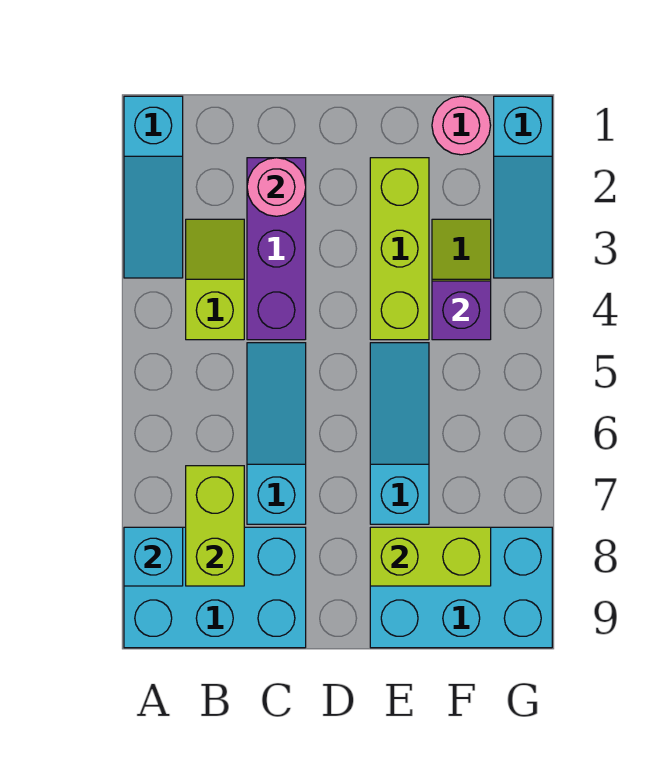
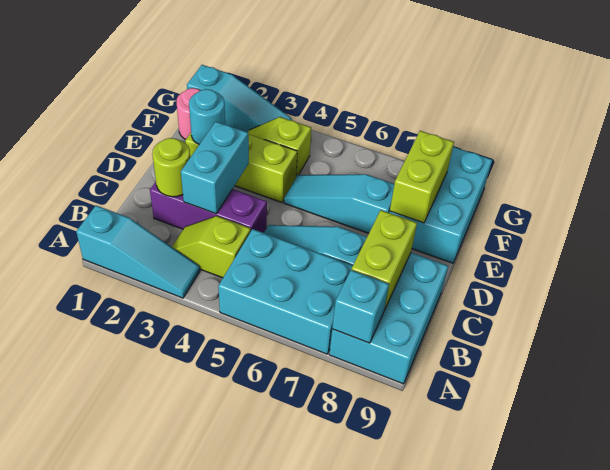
none -> cyan 2x3 brick [218,229,353,354]
lime 1x2 brick [186,466,244,586] -> lime 1x2 brick turned to [351,210,417,310]
pink 1x1 round brick [247,158,306,216] -> lime 1x1 round brick [152,138,190,197]
none -> cyan 1x2 brick [181,122,249,214]
none -> cyan 1x1 round brick [189,89,225,144]
purple 1x1 brick [432,281,491,340] -> none

